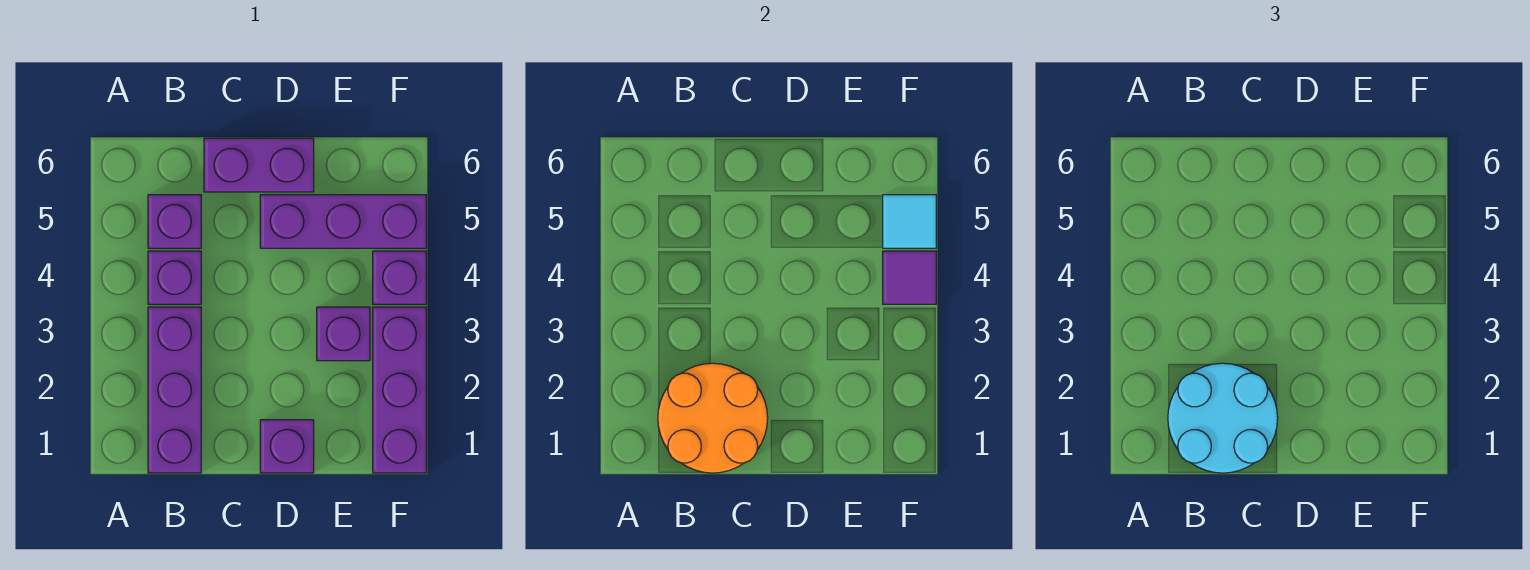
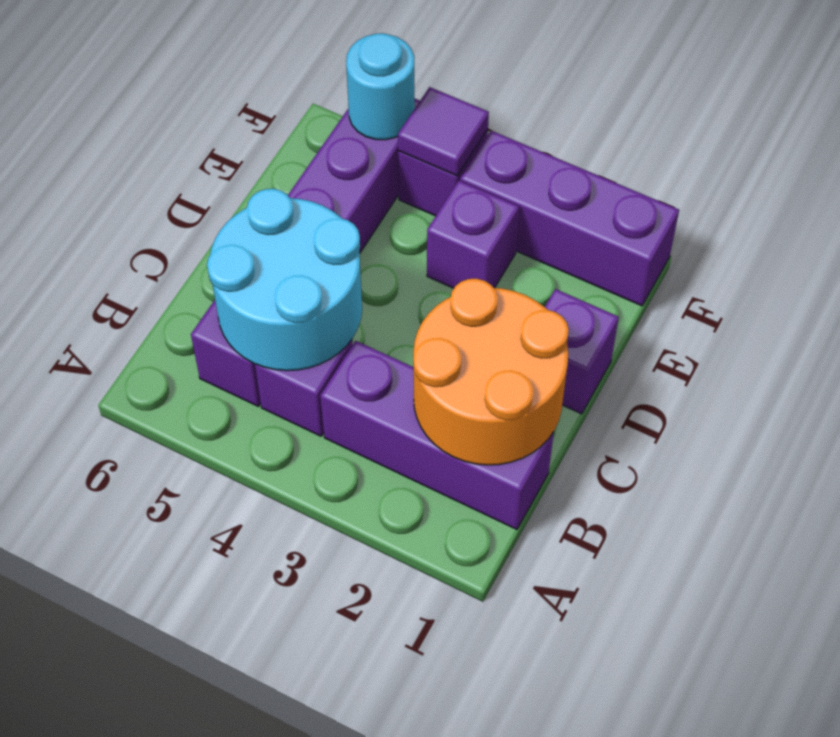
cyan 2x2 round brick [1168,363,1278,473] -> cyan 2x2 round brick moved to [207,189,362,371]
purple 1x2 brick [204,138,314,192] -> none
cyan 1x1 tile [883,195,936,248] -> cyan 1x1 round brick [346,33,415,140]

